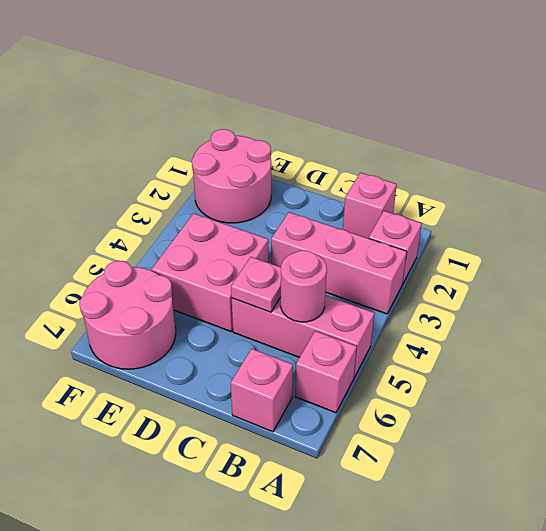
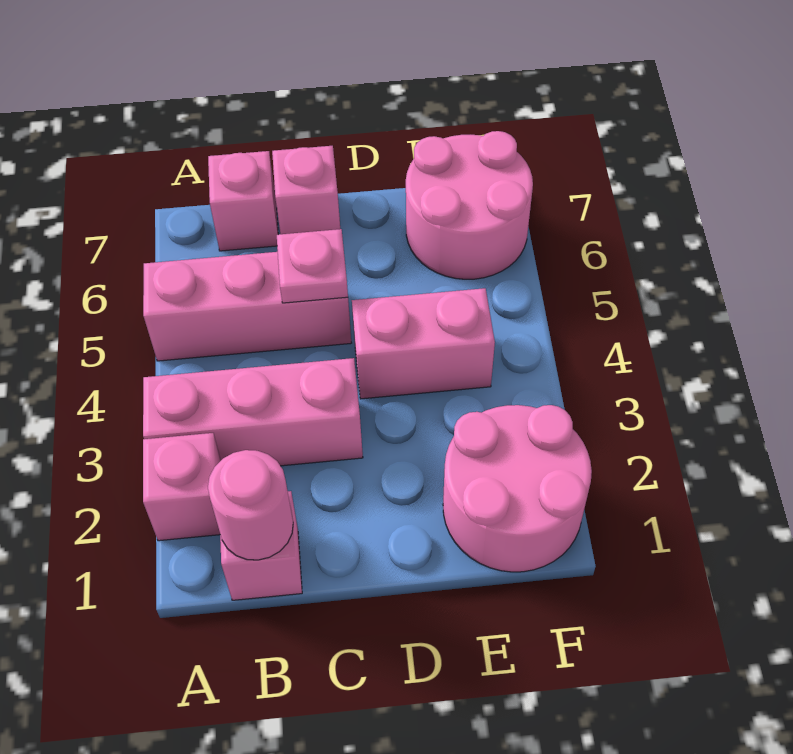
pink 1x1 brick [295,331,357,413] -> pink 1x1 brick moved to [272,146,340,234]
pink 1x1 round brick [281,250,327,322] -> pink 1x1 round brick moved to [208,450,293,560]
pink 2x2 brick [152,213,269,331] -> pink 1x2 brick [352,288,495,399]

